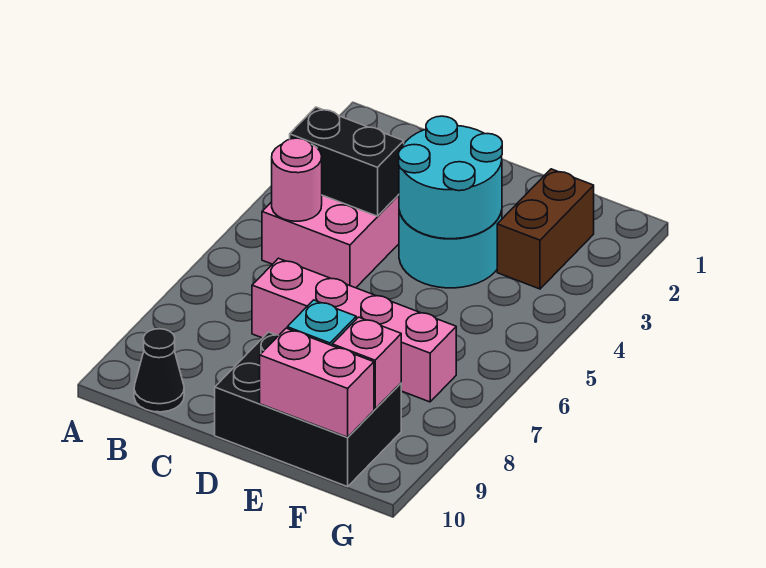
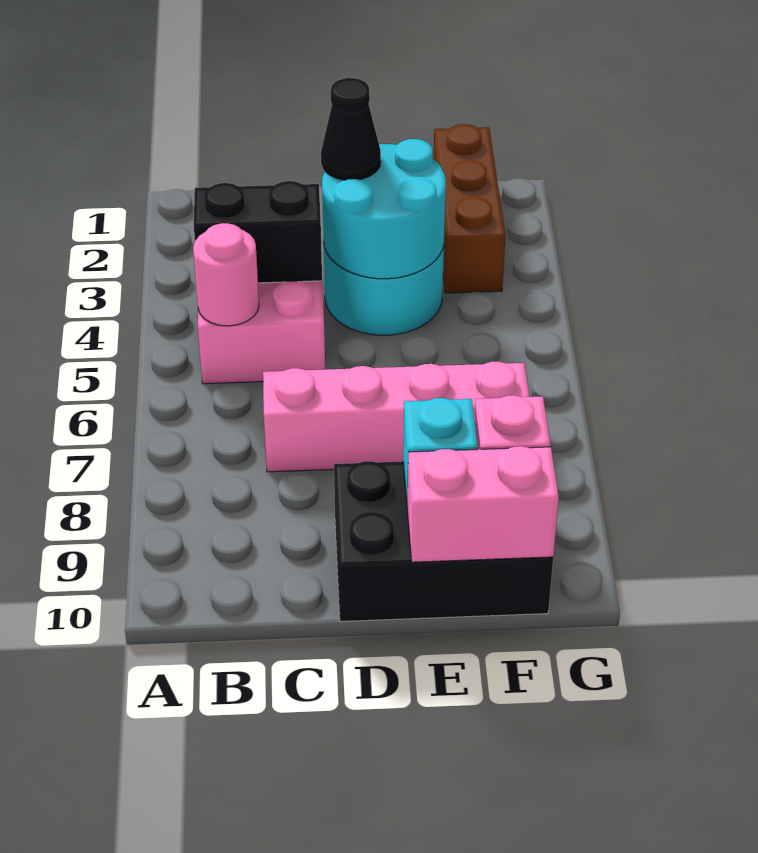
black 1x1 cone [134,329,184,412] -> black 1x1 cone moved to [321,78,381,180]
brown 1x2 brick [497,169,594,289] -> brown 1x3 brick [434,124,505,293]

